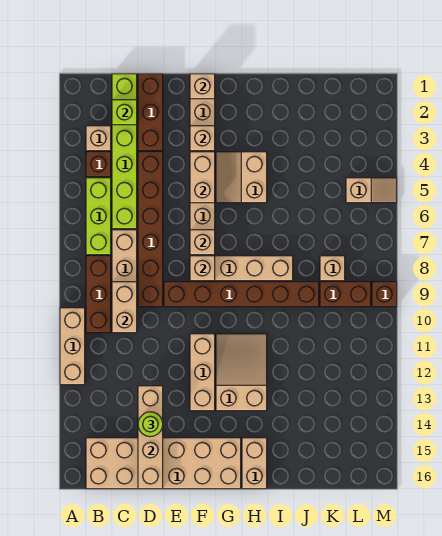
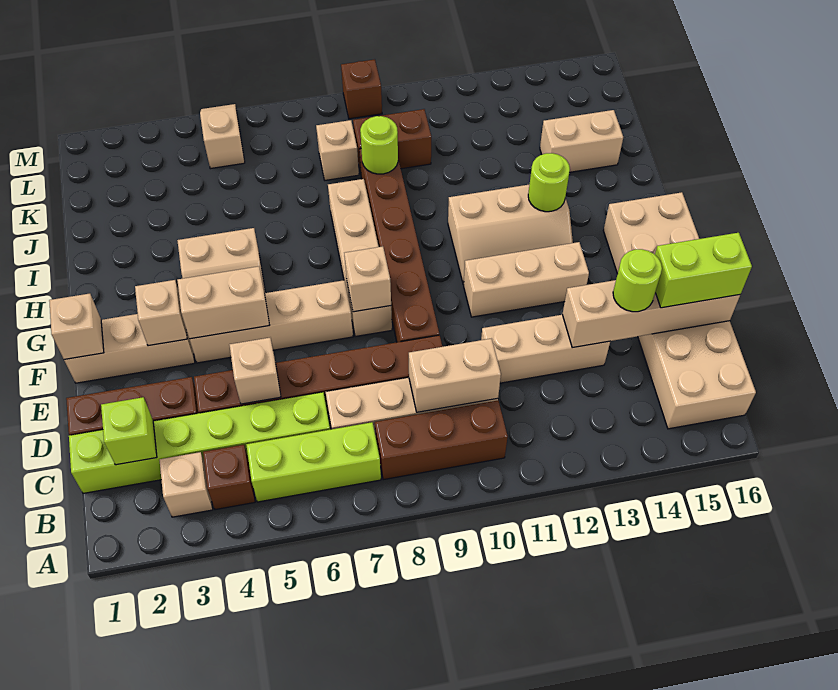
tan 1x3 brick [60,308,85,385] -> tan 1x3 brick moved to [481,315,610,383]
none -> lime 1x2 brick [655,233,752,308]
tan 1x1 brick [190,230,215,255] -> tan 1x1 brick moved to [229,338,281,404]
tan 2x3 slope [216,334,267,411] -> tan 2x3 slope turned to [448,185,573,284]
none -> lime 1x1 round brick [528,153,570,212]
tan 1x2 brick [242,438,267,489] -> tan 1x2 brick moved to [540,110,623,172]
none -> lime 1x1 round brick [360,116,398,174]
brown 1x2 brick [320,282,371,307] -> brown 1x2 brick turned to [353,109,431,173]

